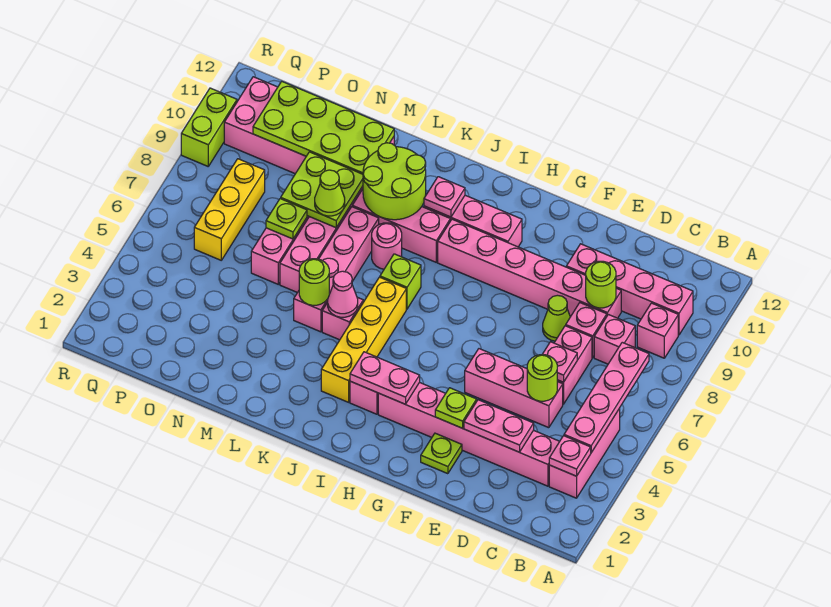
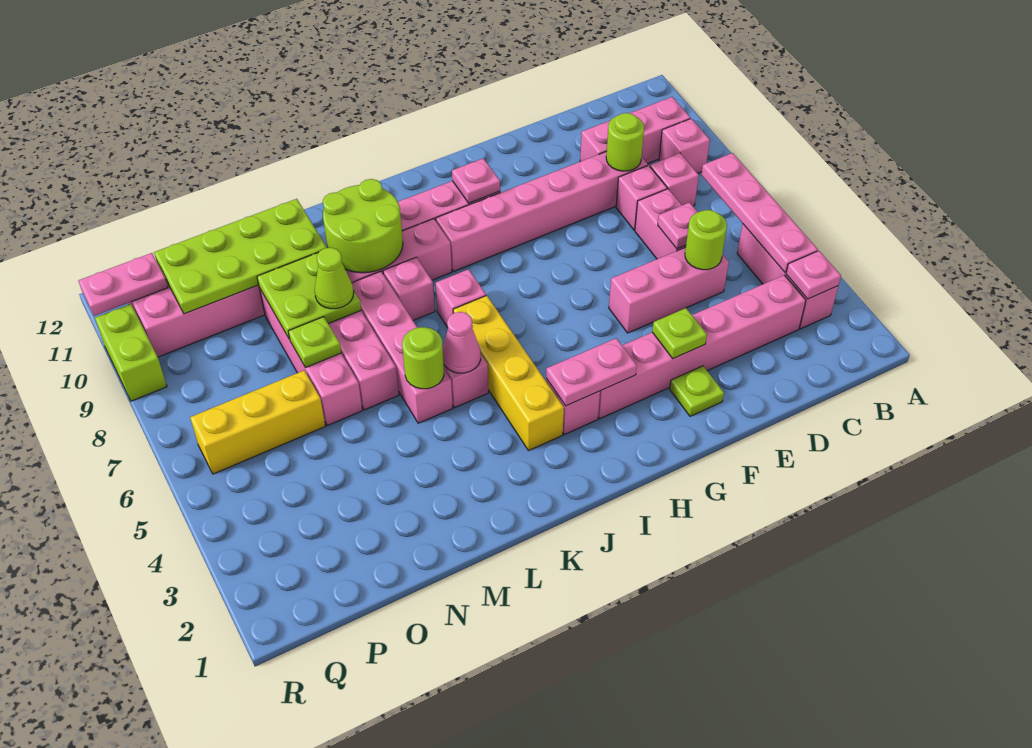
pink 1x4 brick [566,244,693,335] -> pink 1x3 brick [580,97,690,164]
pink 1x2 plate [464,400,534,452] -> pink 1x2 plate moved to [79,253,168,316]
lime 1x1 cone [543,295,570,341] -> none
lime 1x1 brick [380,254,421,309] -> pink 1x1 brick [436,269,486,326]
pink 1x1 plate [424,177,465,217] -> pink 1x1 plate moved to [452,158,500,203]
pink 1x1 round brick [372,223,402,269] -> pink 1x1 brick [383,257,435,320]
yellow 1x3 brick [194,159,265,260] -> yellow 1x3 brick turned to [190,370,325,474]

